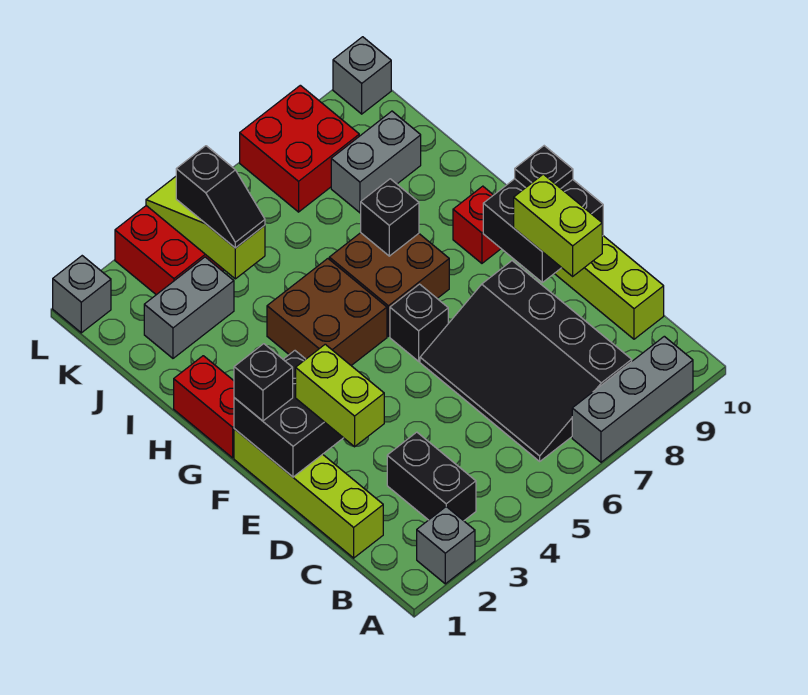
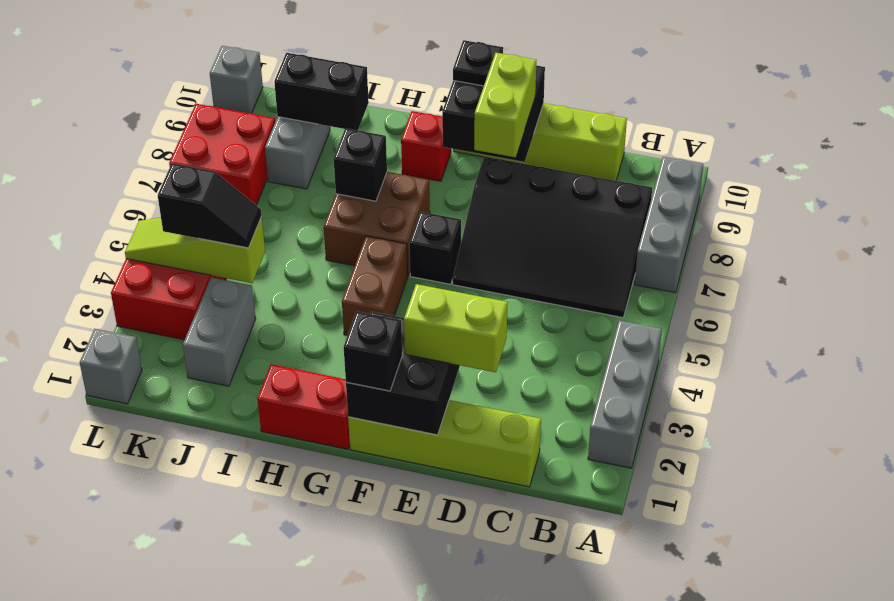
grey 1x1 brick [417,507,475,584] -> grey 1x3 brick [588,320,662,468]
black 1x2 brick [387,432,476,521] -> black 1x2 brick moved to [274,53,369,130]
lime 1x2 brick [514,174,602,276] -> lime 1x2 brick turned to [474,53,536,157]
brown 2x2 brick [267,259,387,365] -> brown 1x2 brick [342,236,408,336]

